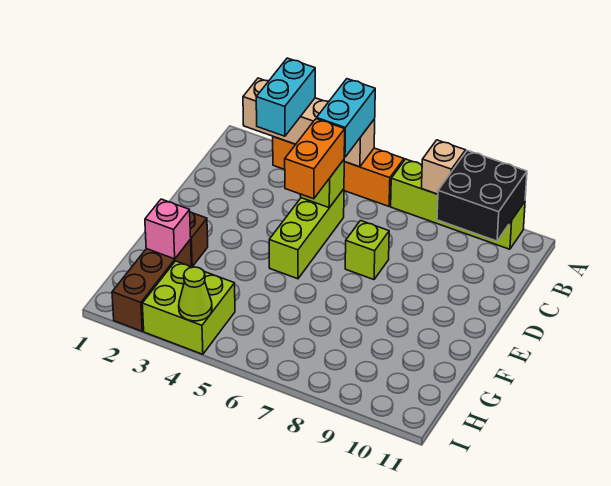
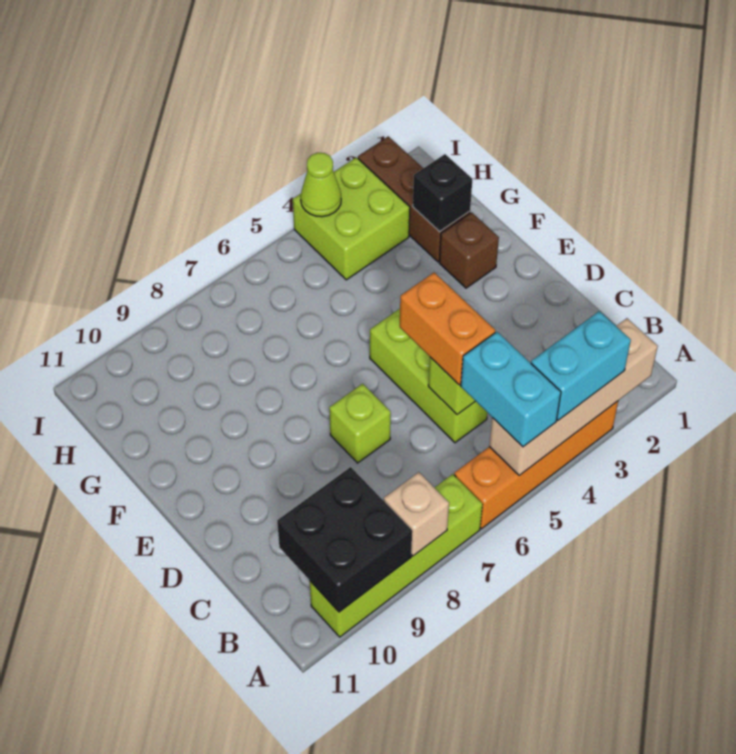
cyan 1x2 brick [256,58,315,136] -> cyan 1x2 brick turned to [531,311,631,420]
pink 1x1 brick [145,199,191,259] -> black 1x1 brick [413,154,472,232]

